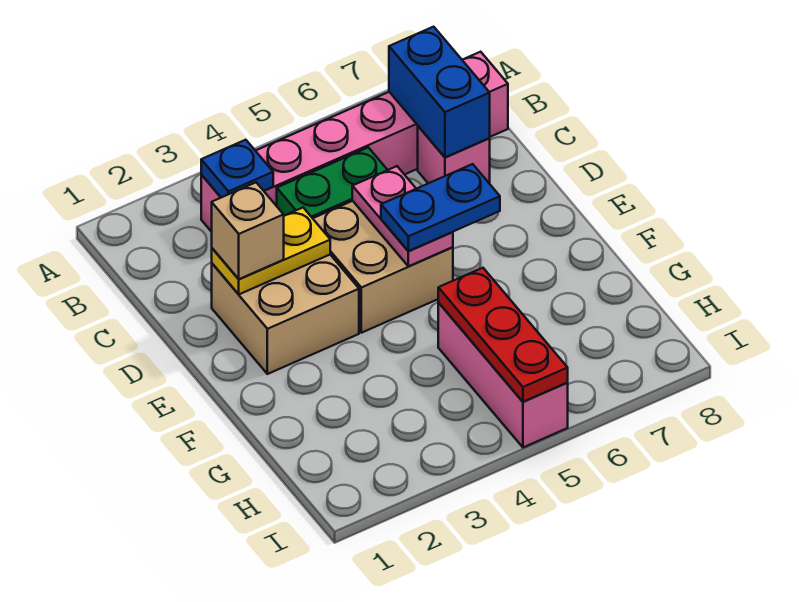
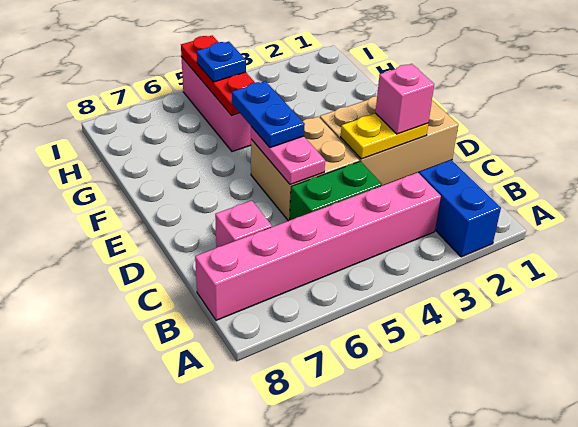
blue 1x1 plate [201,140,273,198] -> blue 1x1 plate moved to [197,42,246,82]
blue 1x2 brick [389,27,490,157] -> blue 1x2 brick moved to [419,160,501,257]
tan 2x2 brick [212,255,359,374] -> tan 2x3 brick [320,96,458,186]
tan 1x1 brick [212,183,284,279] -> pink 1x1 brick [375,64,434,134]
blue 1x2 plate [381,164,500,251] -> blue 1x2 plate turned to [232,81,305,148]

